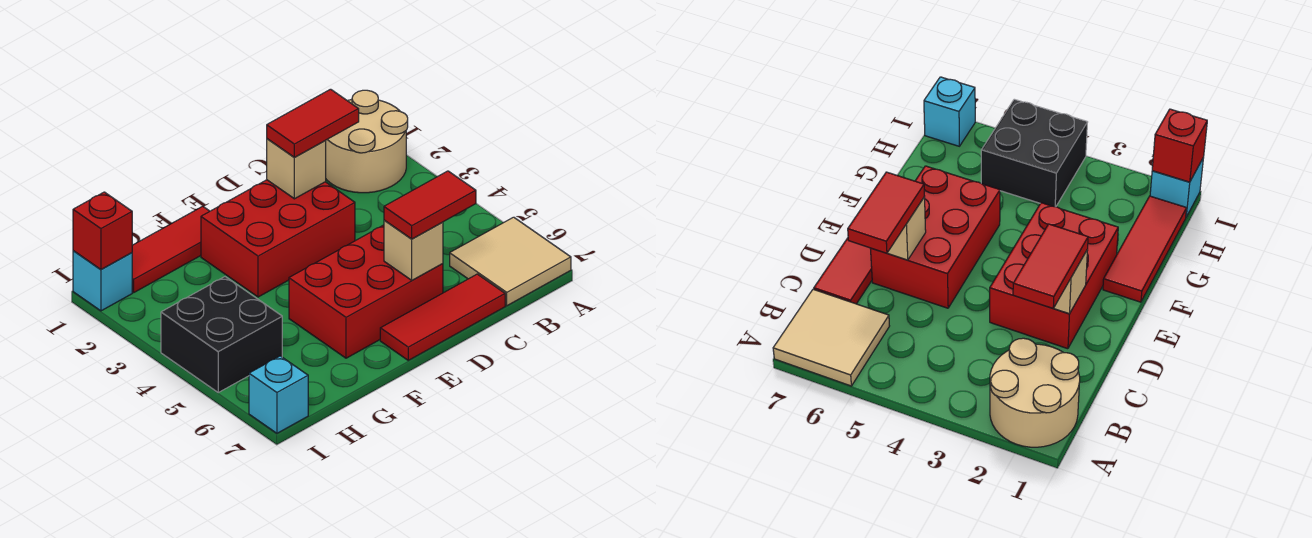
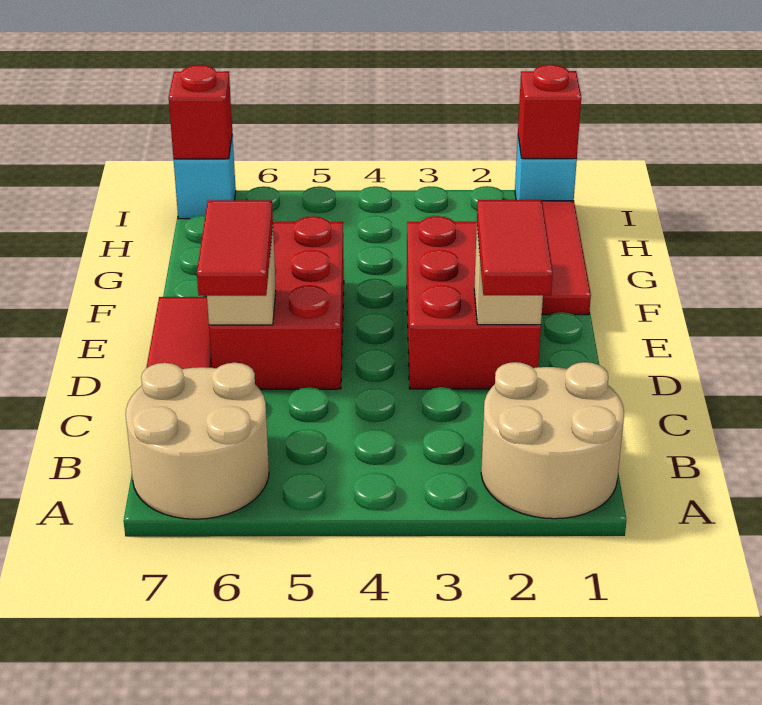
tan 2x2 tile [450,217,571,306] -> tan 2x2 round brick [126,363,269,519]
black 2x2 brick [161,277,282,392] -> none
none -> red 1x1 brick [169,65,232,159]

